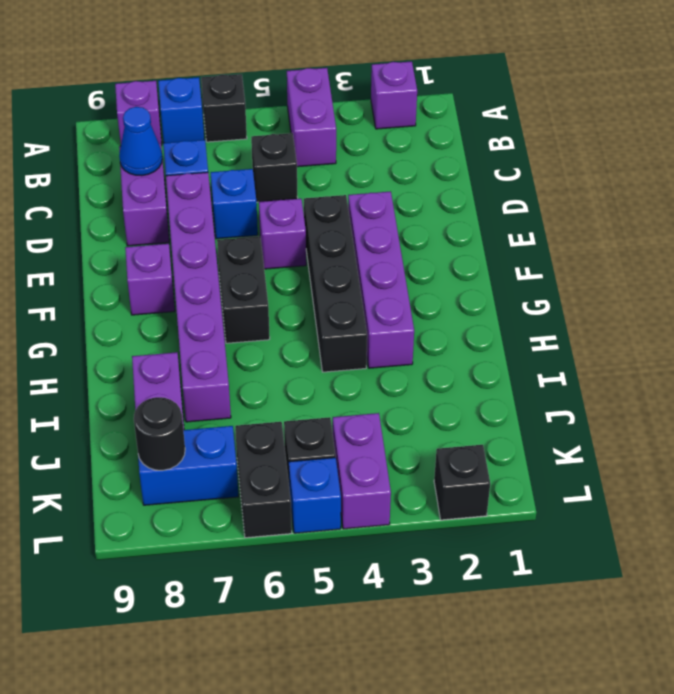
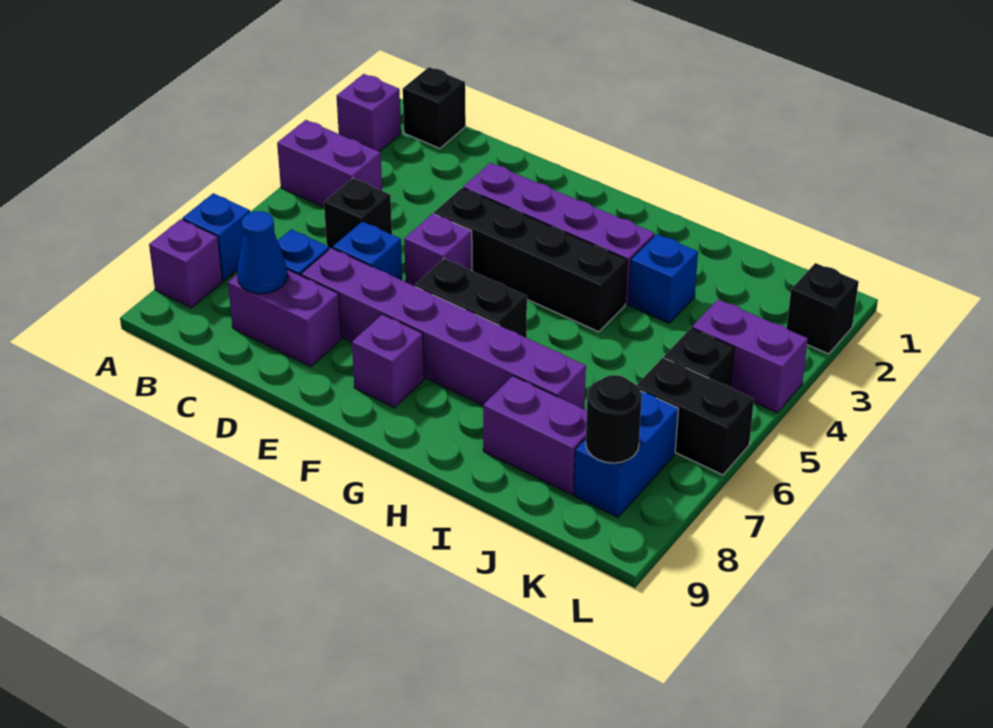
black 1x1 brick [201,74,247,142] -> black 1x1 brick moved to [403,67,466,148]
blue 1x1 brick [289,458,341,533] -> blue 1x1 brick moved to [628,234,698,323]

